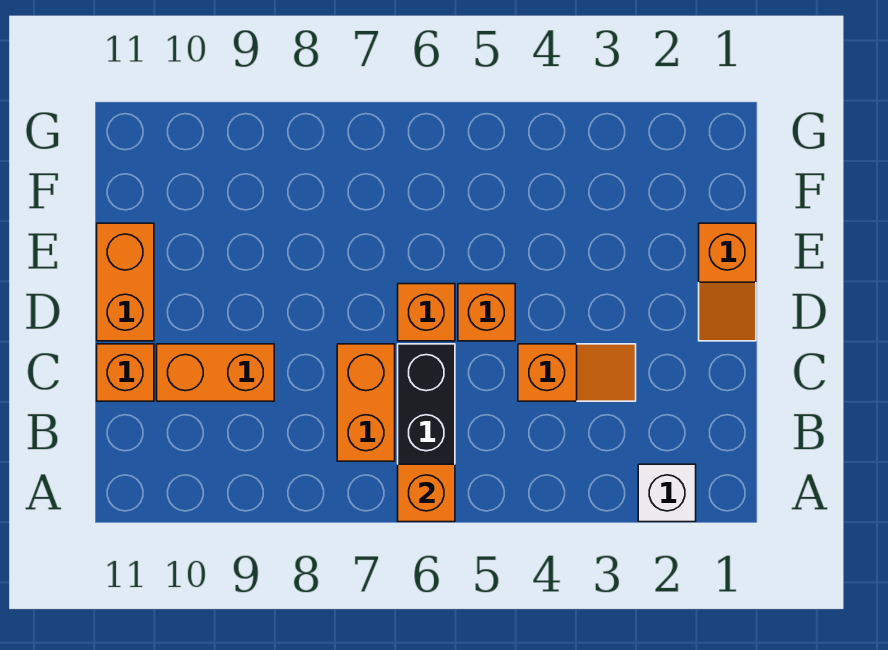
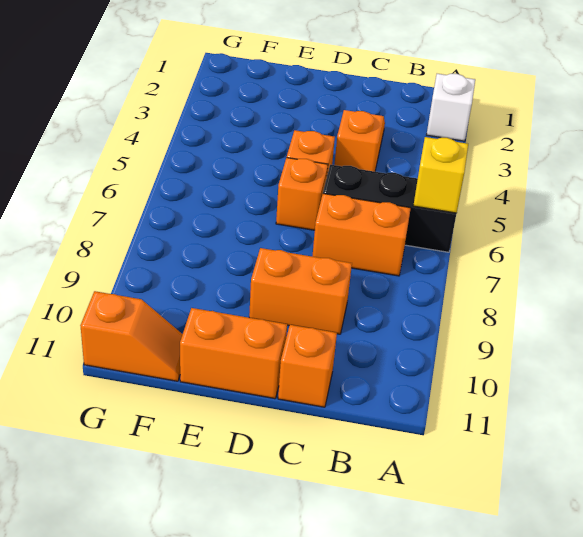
orange 1x1 brick [398,464,455,522] -> yellow 1x1 brick [413,137,468,213]
orange 1x2 brick [157,344,274,401] -> orange 1x2 brick turned to [249,248,352,334]
orange 1x2 slope [699,223,756,341] -> orange 1x2 slope moved to [80,291,183,381]

